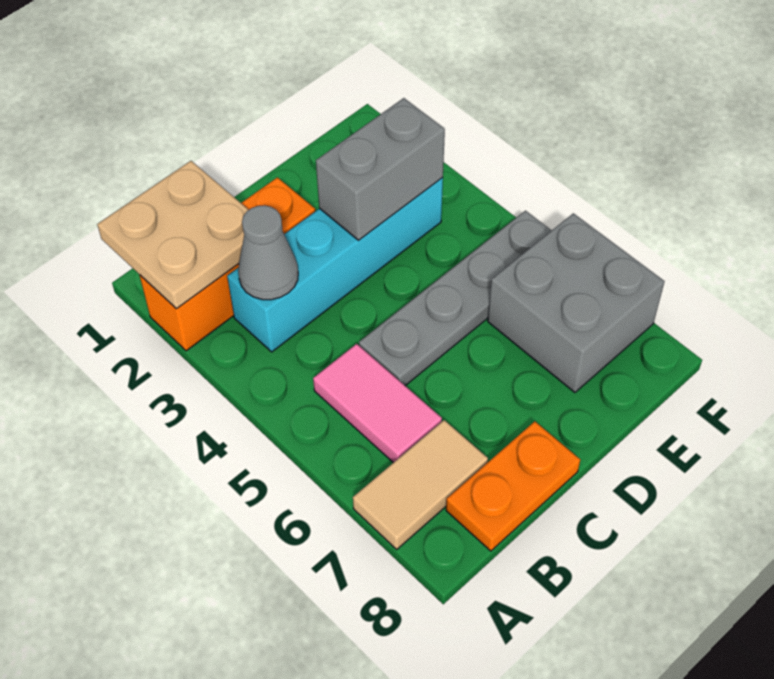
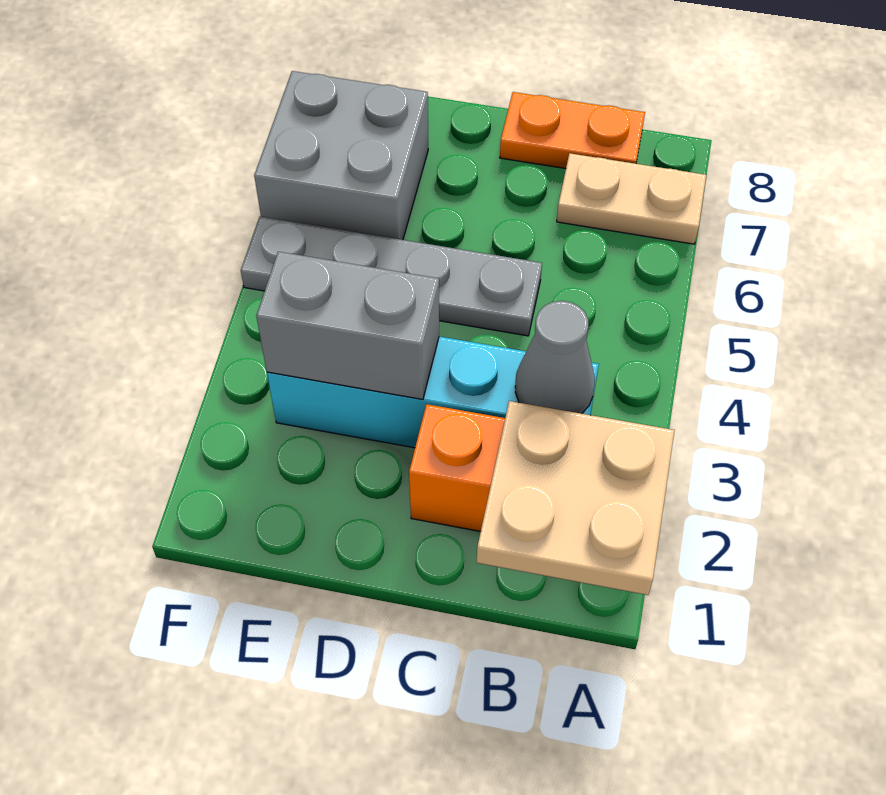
tan 1x2 tile [353,420,488,549] -> tan 1x2 plate [557,153,706,244]
pink 1x2 tile [313,344,442,463] -> none

